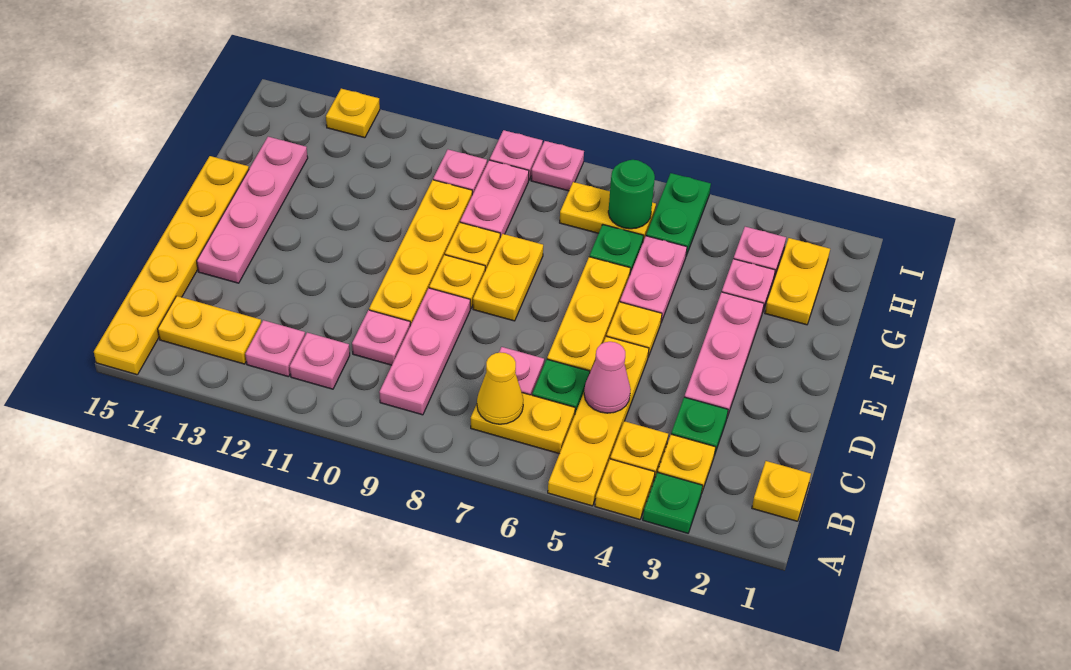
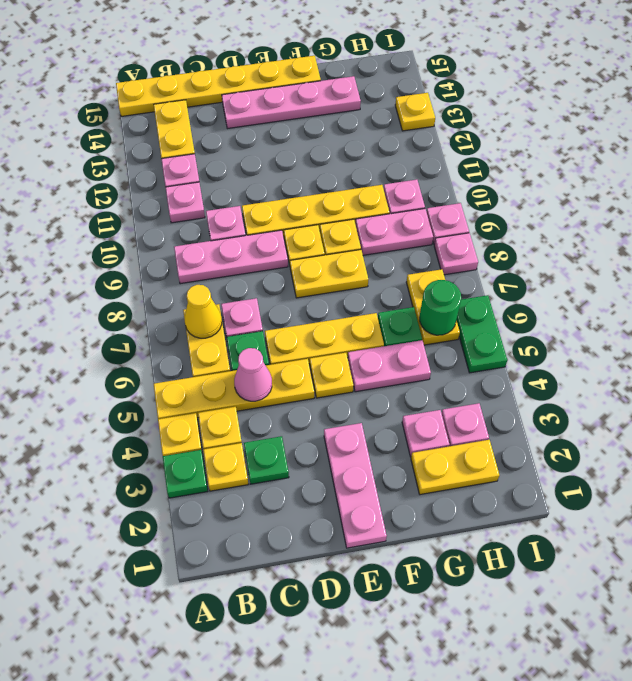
yellow 1x1 plate [752,461,811,521] -> none
pink 1x3 plate [684,292,764,417] -> pink 1x3 plate turned to [324,423,387,548]
green 1x2 plate [646,173,711,256] -> green 1x2 plate turned to [456,295,507,373]

